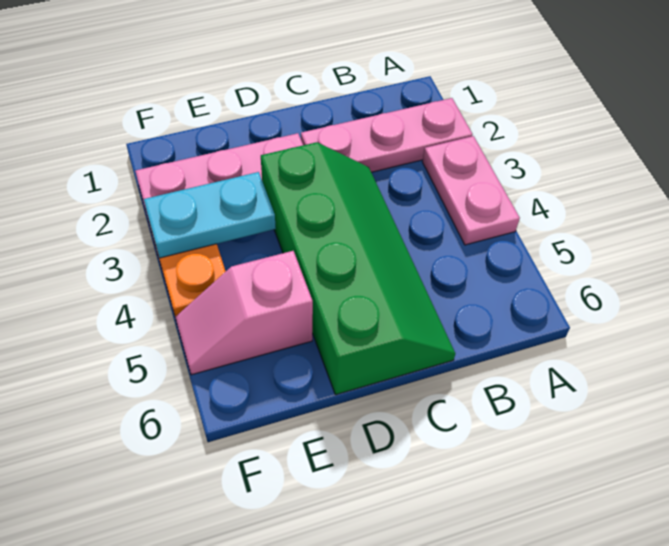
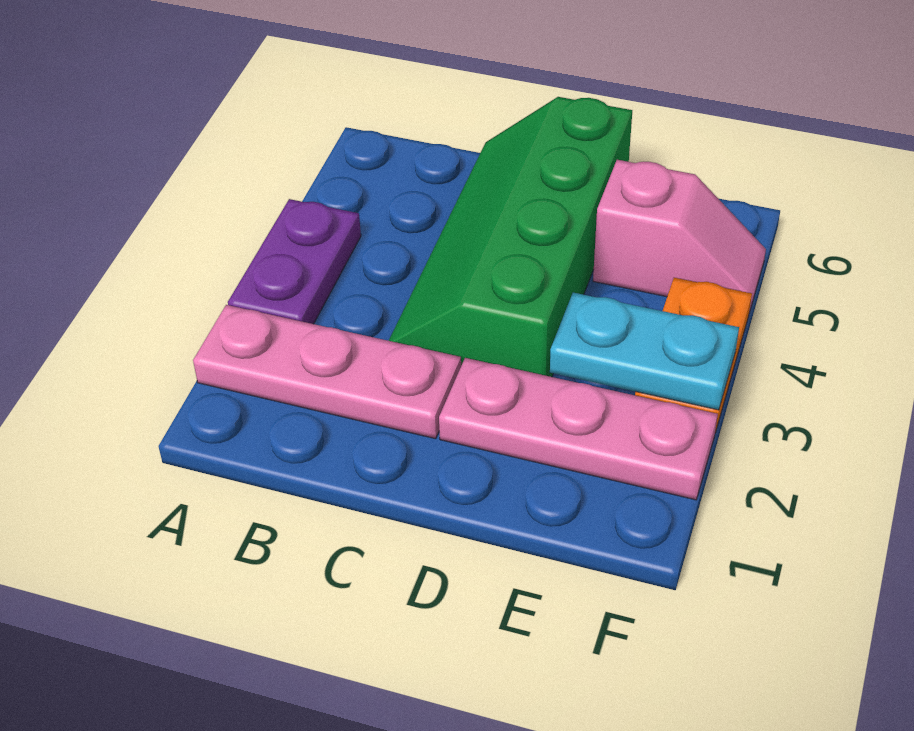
pink 1x2 plate [423,136,520,245] -> purple 1x2 plate [228,199,361,324]

